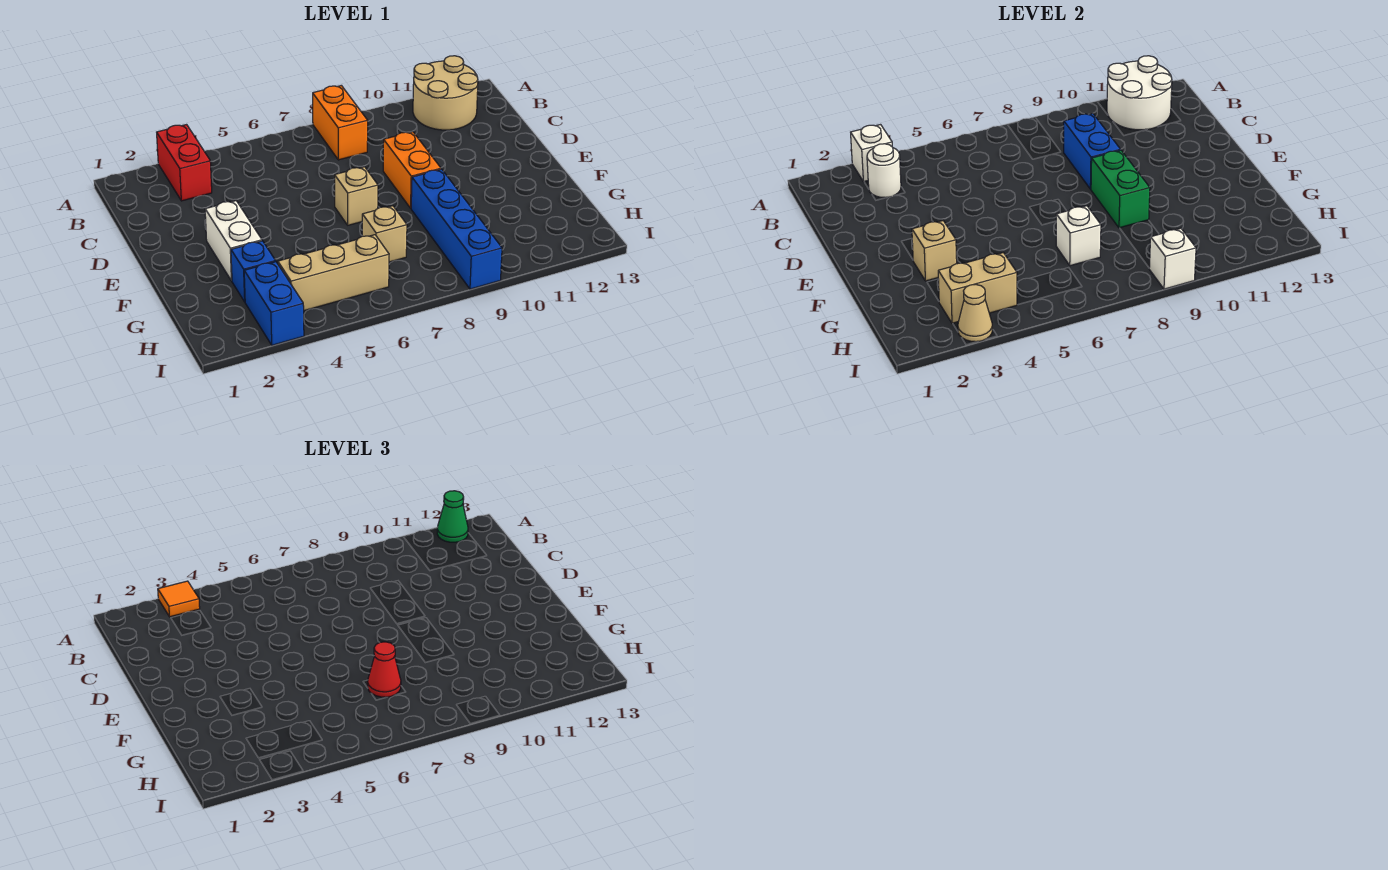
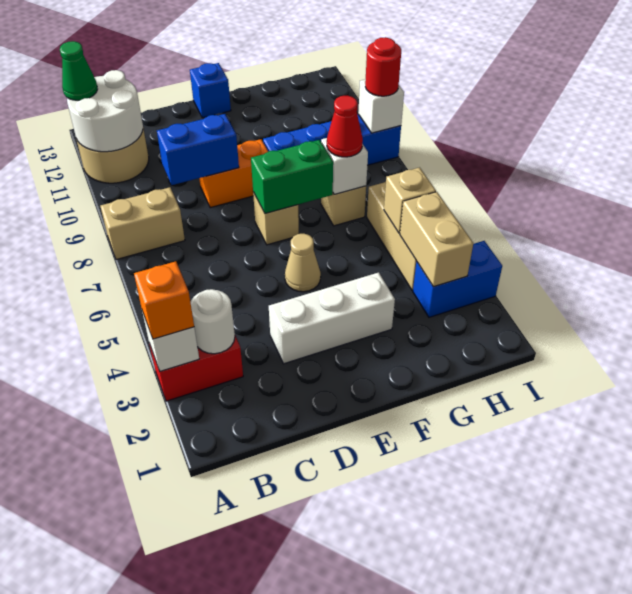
orange 1x1 tile [158,581,200,617] -> orange 1x1 brick [134,261,194,339]
orange 1x2 brick [313,85,368,160] -> tan 1x2 brick [100,187,185,260]
white 1x2 brick [205,201,262,281] -> white 1x3 brick [269,272,395,364]
green 1x2 brick [1091,150,1150,228] -> green 1x2 brick moved to [251,140,333,214]
tan 1x1 brick [912,221,957,281] -> tan 1x1 brick moved to [384,168,436,233]
blue 1x1 brick [231,241,276,302] -> blue 1x1 brick moved to [190,63,231,118]
tan 1x1 cone [958,284,993,342] -> tan 1x1 cone moved to [285,234,321,292]
none -> red 1x1 round brick [365,37,401,96]

